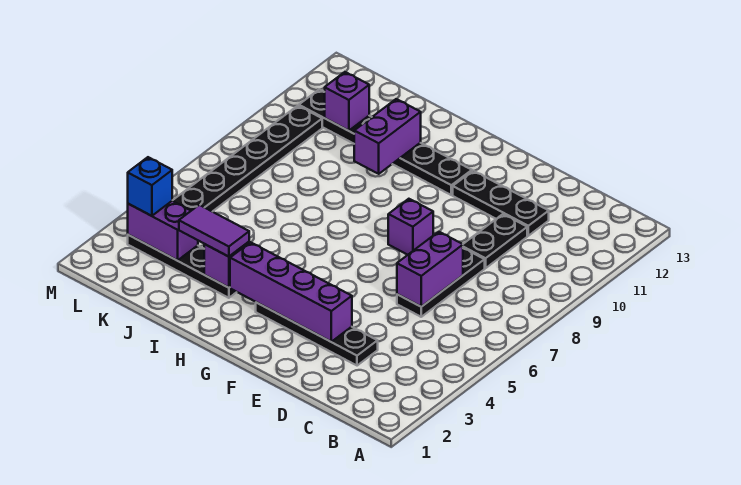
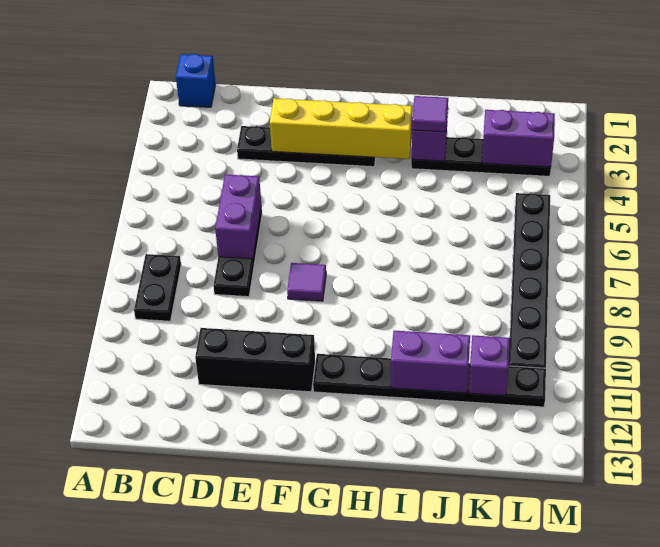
black 1x2 plate [463,214,527,268] -> black 1x2 plate moved to [134,254,181,321]
black 1x3 plate [453,171,549,236] -> black 1x3 brick [195,328,315,392]
purple 1x4 brick [230,242,352,342] -> yellow 1x4 brick [270,98,412,159]
purple 1x1 brick [388,199,433,255] -> purple 1x1 tile [287,263,326,301]
purple 1x2 tile [179,205,249,257] -> purple 1x1 tile [412,96,448,132]
purple 1x2 brick [354,99,421,174] -> purple 1x2 brick turned to [391,331,470,393]
blue 1x1 brick [128,157,172,216] -> blue 1x1 brick moved to [176,54,216,107]

